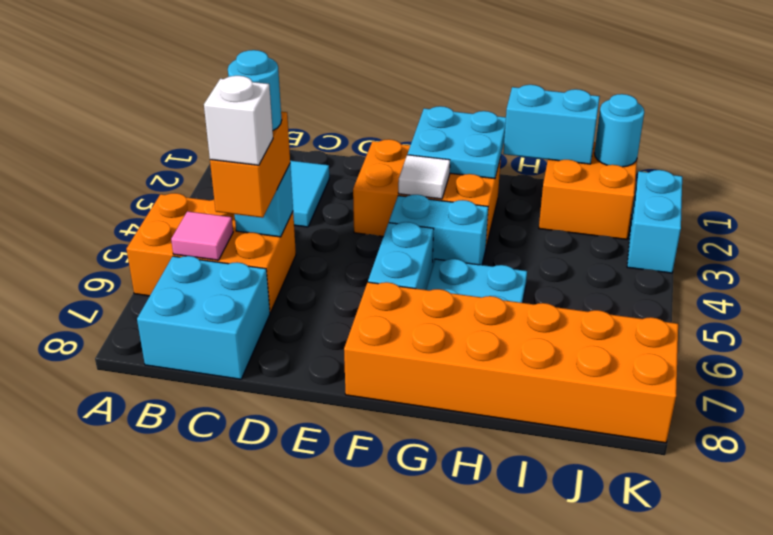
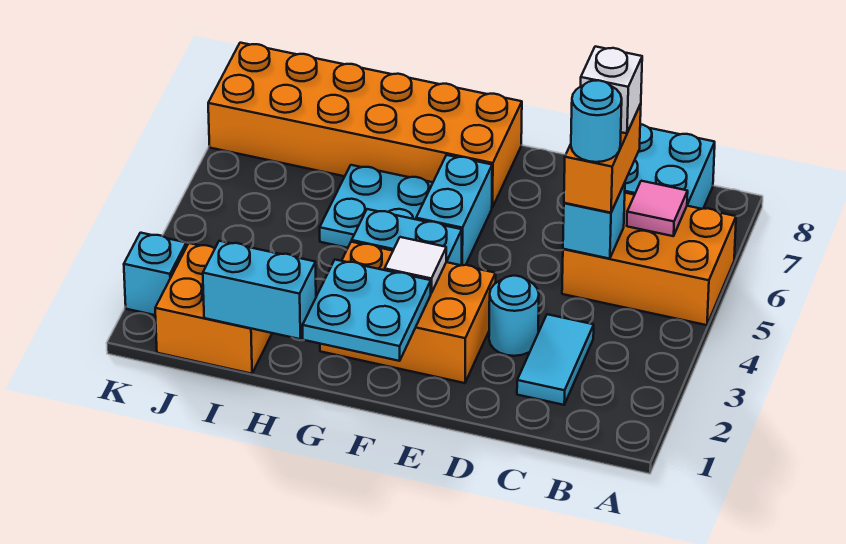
cyan 1x1 round brick [595,94,644,167] -> cyan 1x1 round brick moved to [489,276,539,356]
cyan 1x2 brick [627,170,682,273] -> cyan 1x1 brick [124,233,186,315]

